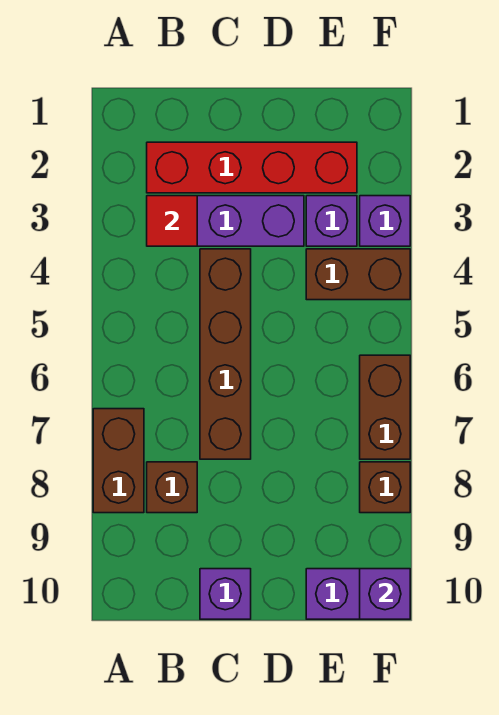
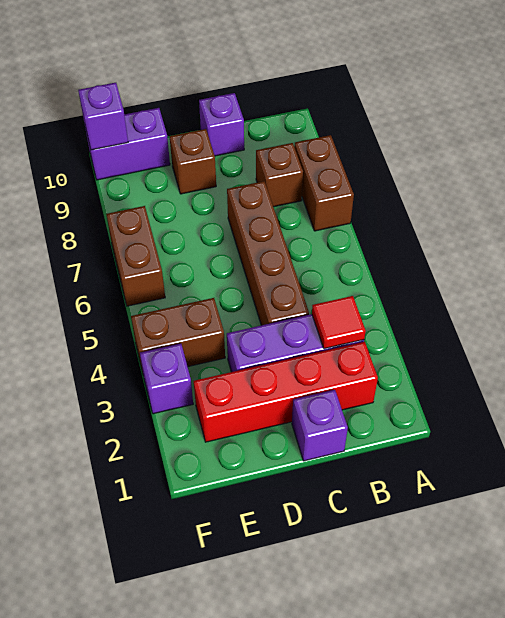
purple 1x1 brick [306,196,357,246] -> purple 1x1 brick moved to [292,390,348,461]
brown 1x1 brick [360,462,410,513] -> brown 1x1 brick moved to [169,129,216,194]

